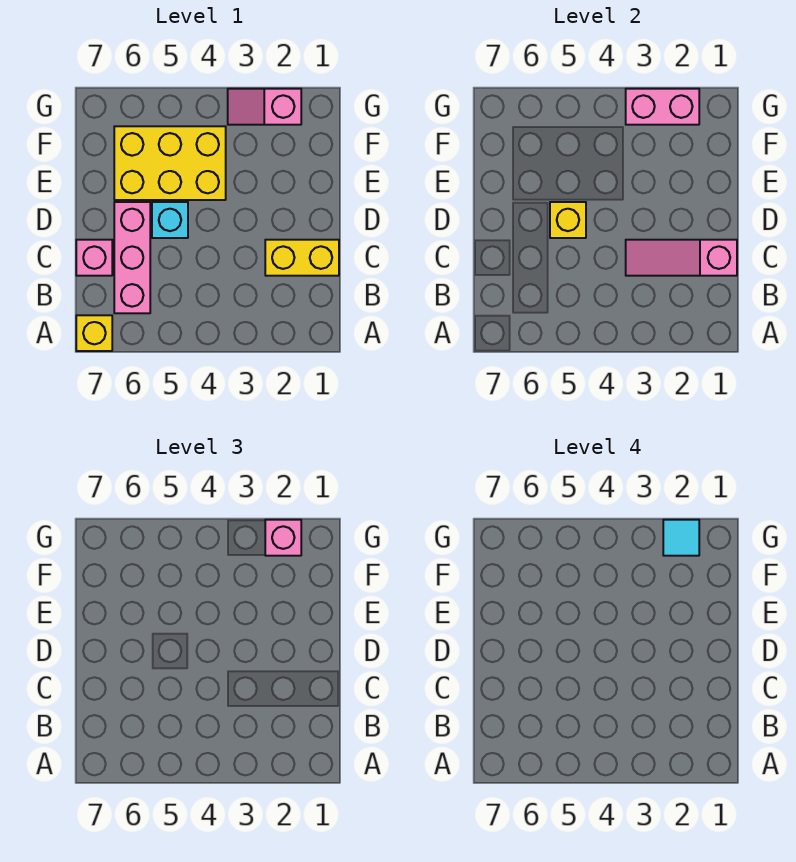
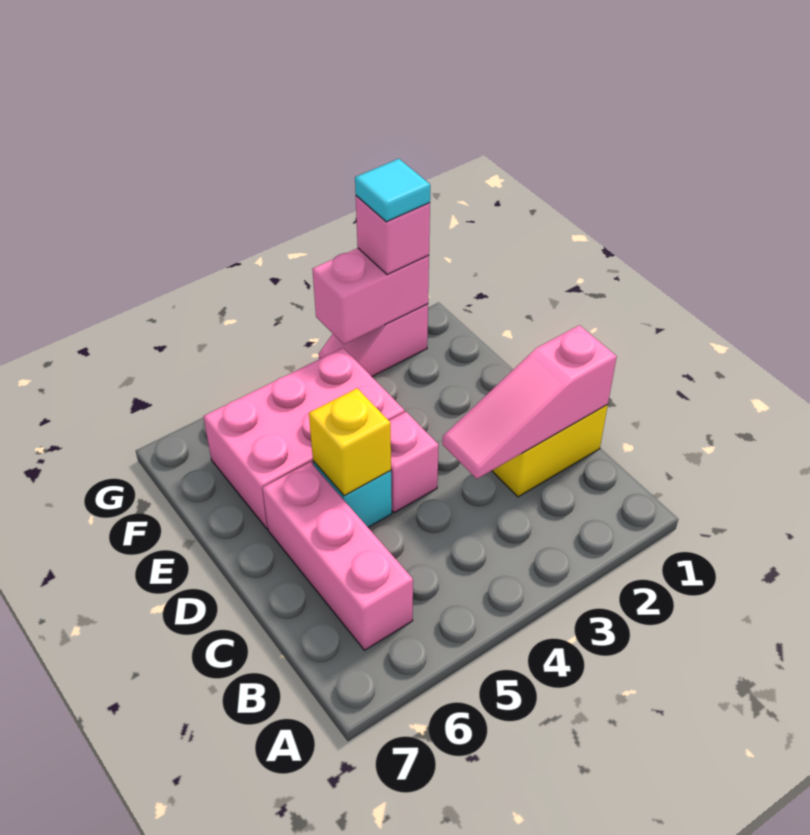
yellow 1x1 brick [76,315,112,351] -> none
pink 1x1 brick [76,240,112,276] -> pink 1x1 brick moved to [389,412,439,513]
yellow 2x3 brick [114,126,226,200] -> pink 2x3 brick [203,348,405,529]

